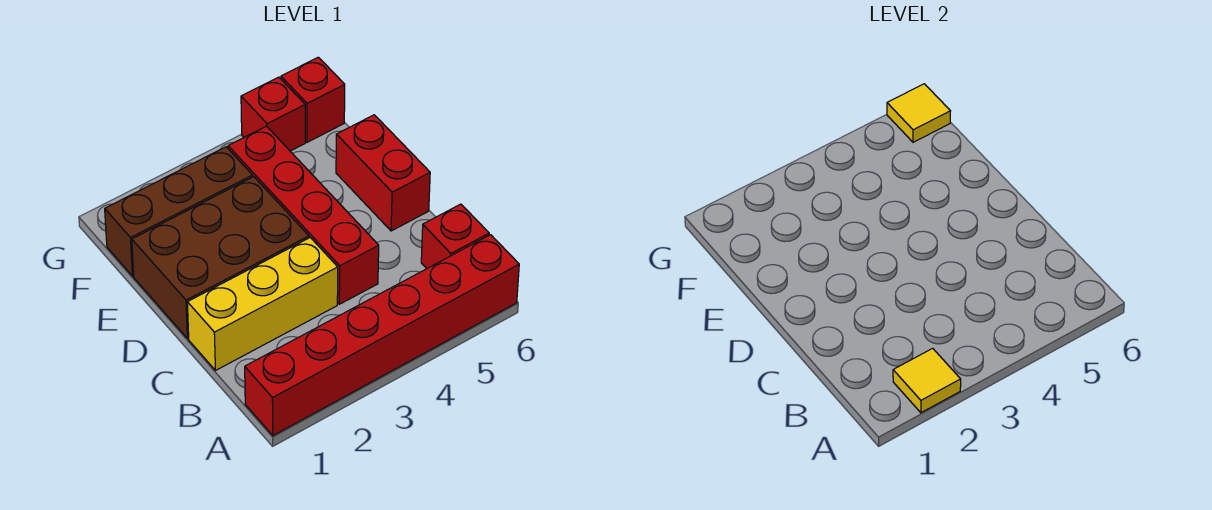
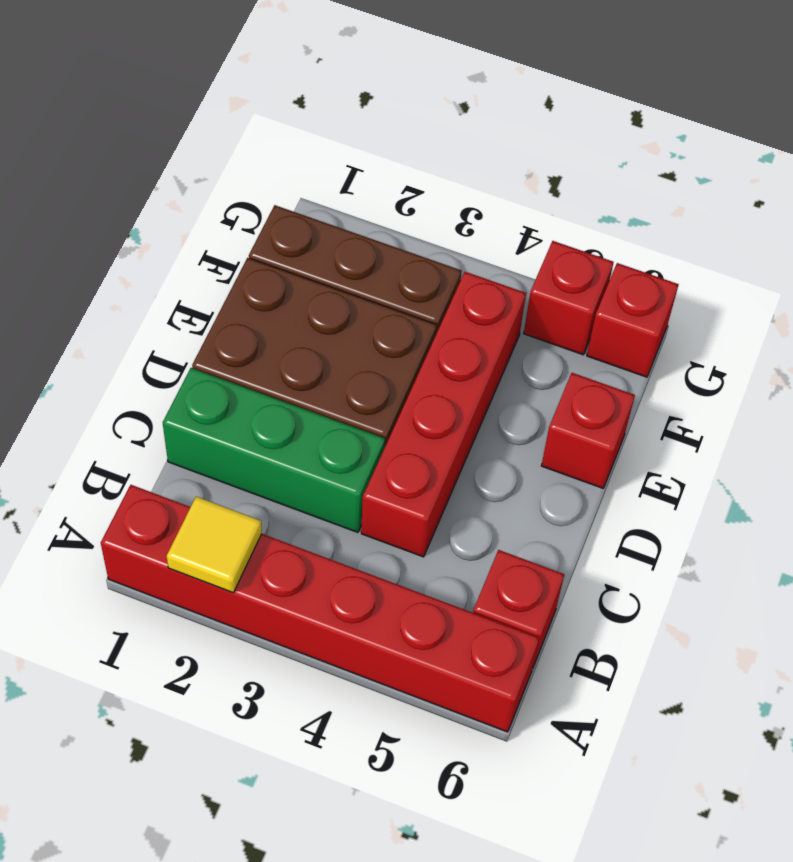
yellow 1x3 brick [187,238,338,371] -> green 1x3 brick [163,368,385,532]
red 1x2 brick [336,115,430,231] -> red 1x1 brick [541,373,635,488]
yellow 1x1 tile [887,84,950,142] -> none

